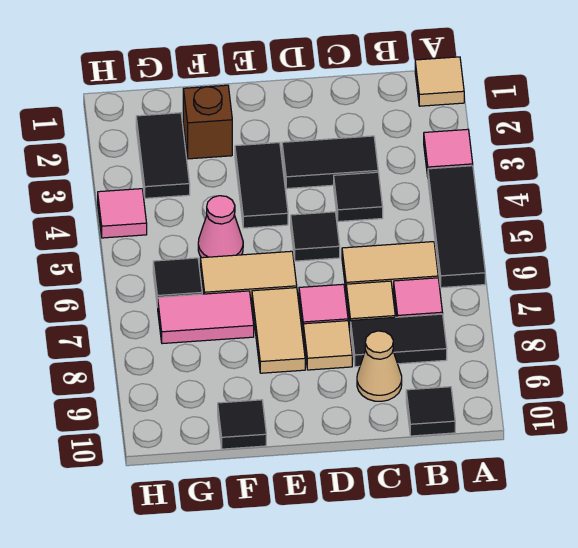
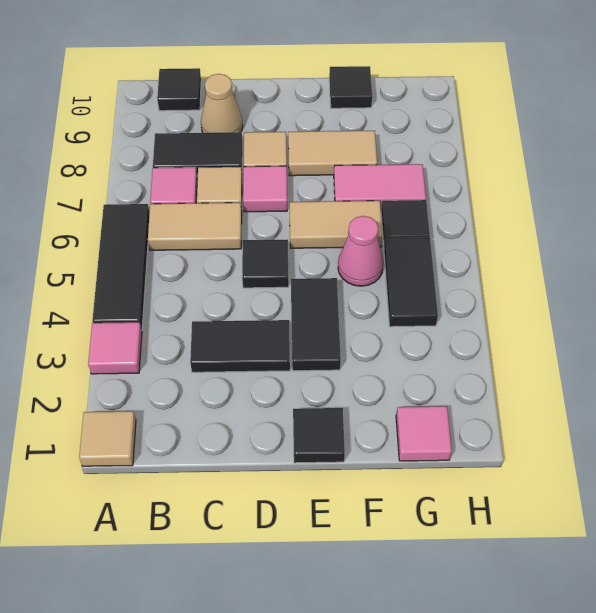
black 1x1 tile [334,172,383,222] -> black 1x1 tile moved to [293,408,345,463]
tan 1x2 tile [252,288,305,373] -> tan 1x2 tile turned to [288,131,377,176]
brown 1x1 brick [183,85,232,159] -> none
black 1x2 tile [136,113,190,198] -> black 1x2 tile moved to [384,237,438,327]
pink 1x1 tile [98,189,147,238] -> pink 1x1 tile moved to [396,406,452,461]

